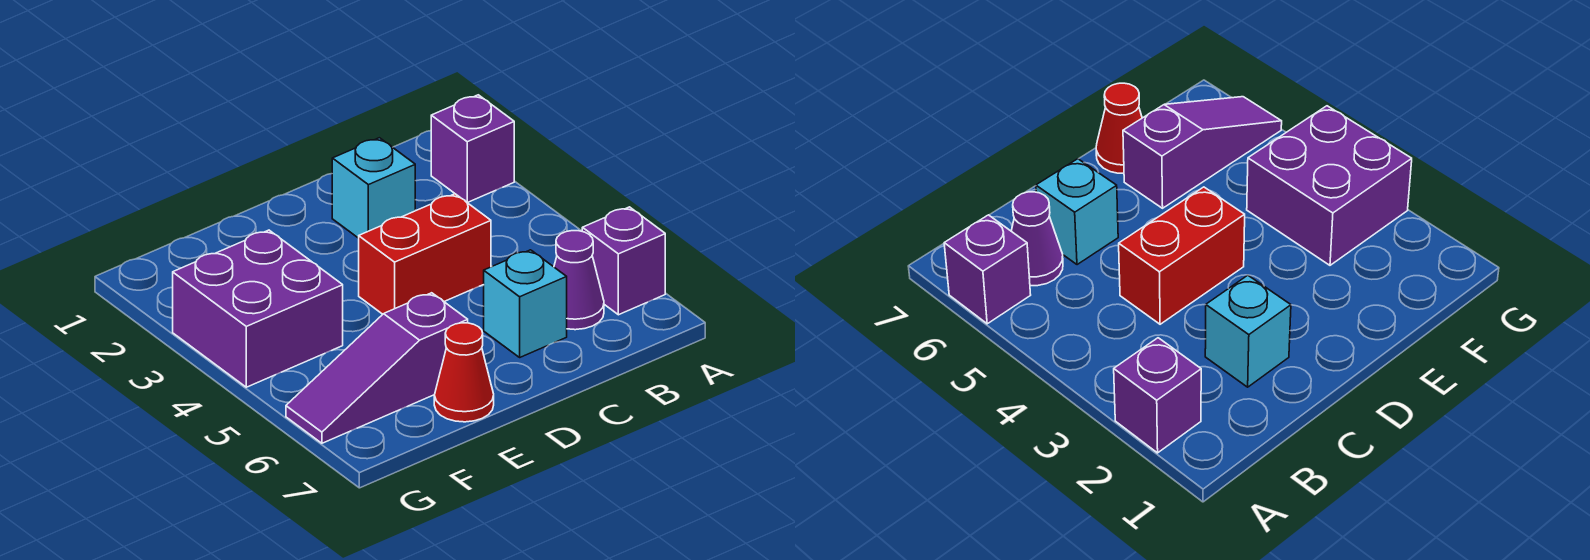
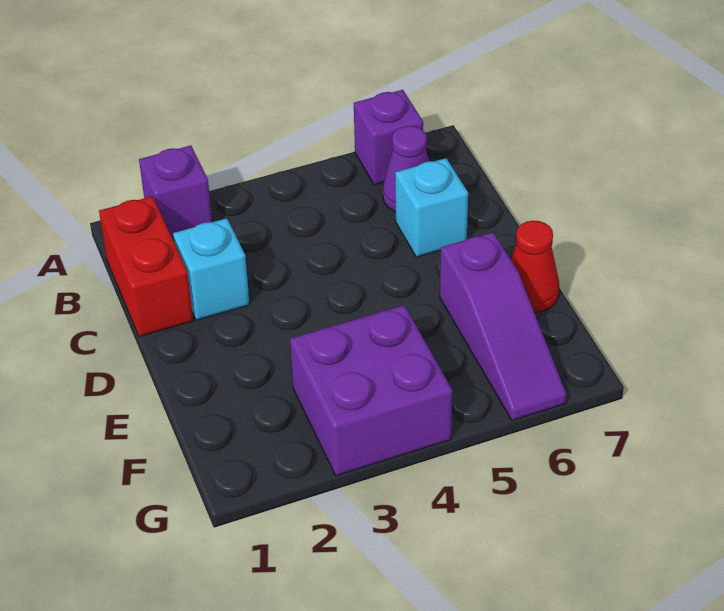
red 1x2 brick [359,194,491,314] -> red 1x2 brick moved to [99,196,193,337]

